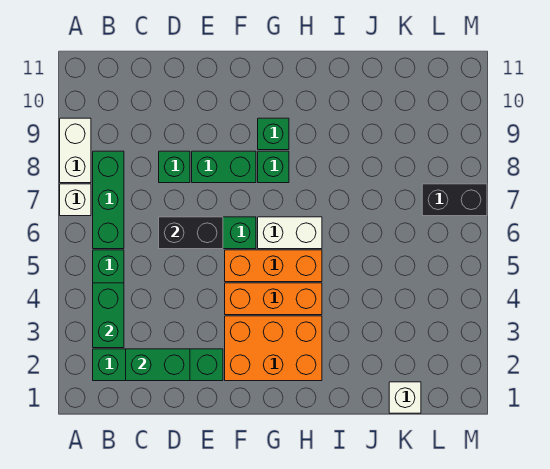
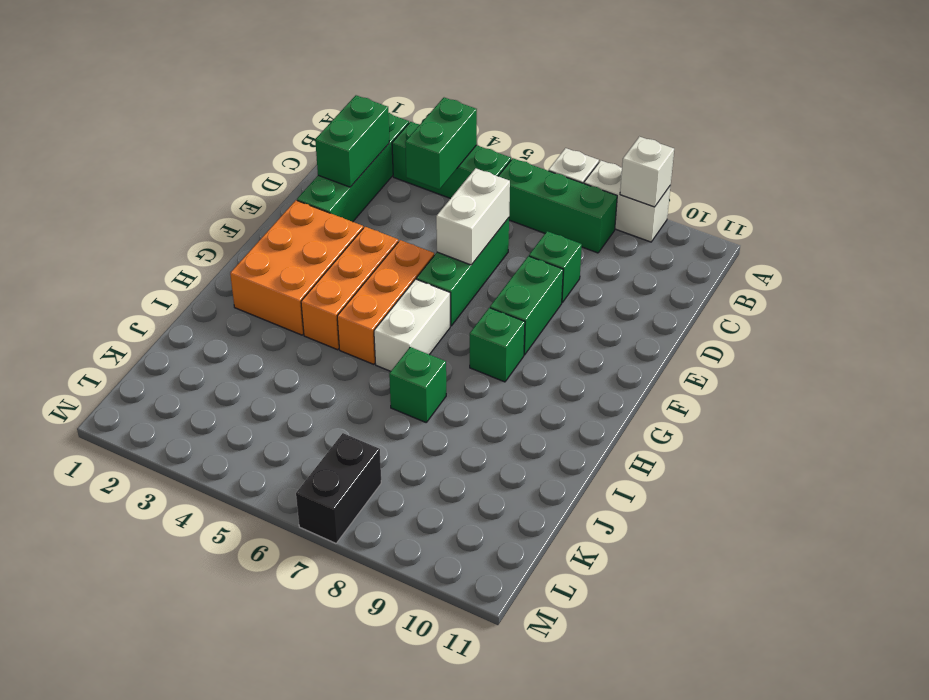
green 1x2 brick [93,283,124,348] -> green 1x2 brick turned to [405,98,477,189]
black 1x2 brick [159,217,223,249] -> white 1x2 brick [436,168,510,265]
green 1x1 brick [258,118,289,150] -> green 1x1 brick moved to [389,347,446,422]
white 1x1 brick [389,382,421,413] -> white 1x1 brick moved to [620,137,674,207]

